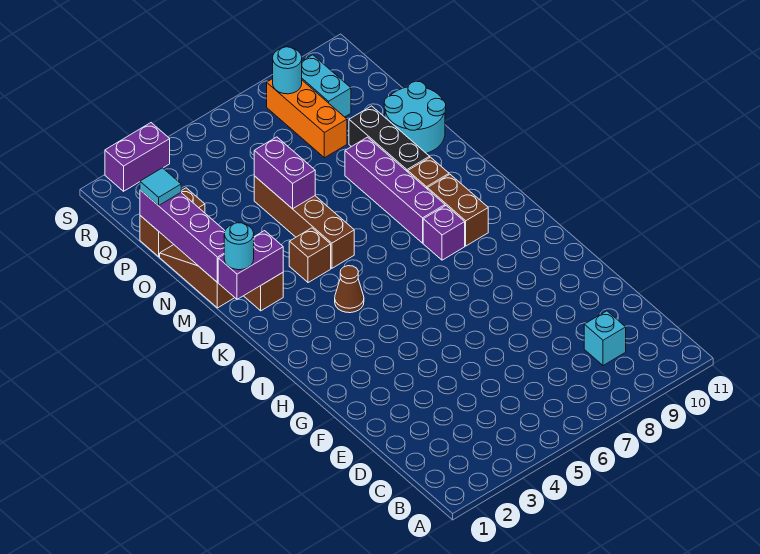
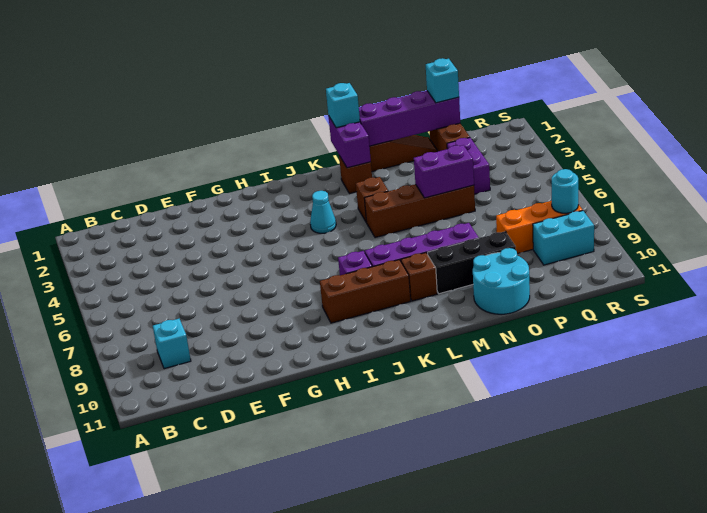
brown 1x1 cone [335,266,364,313] -> cyan 1x1 cone [310,191,336,233]
brown 1x2 brick [428,174,488,246] -> brown 1x3 brick [320,260,411,323]
cyan 1x1 round brick [224,223,254,270] -> cyan 1x1 brick [326,83,360,128]
cyan 1x1 tile [140,168,181,206] -> cyan 1x1 brick [426,58,459,103]
purple 1x2 brick [105,123,170,191] -> purple 1x2 brick moved to [447,138,490,194]

